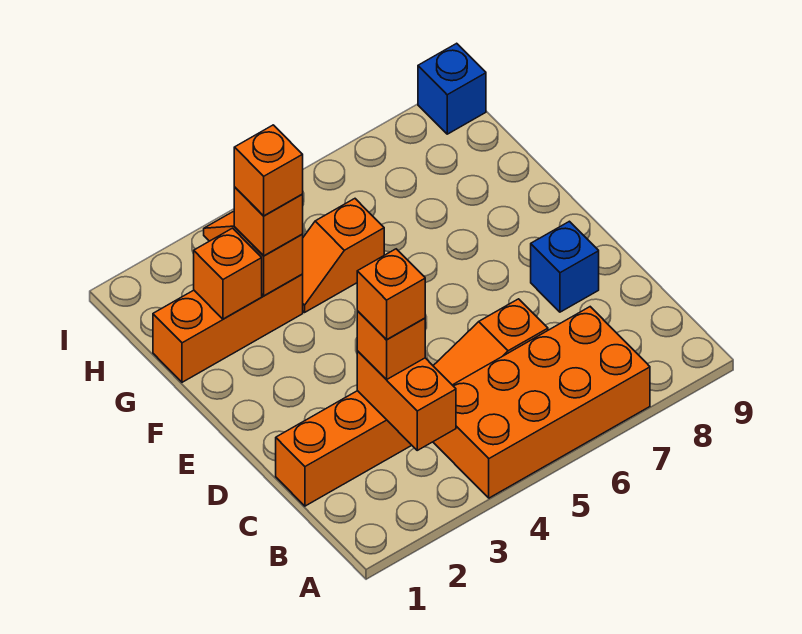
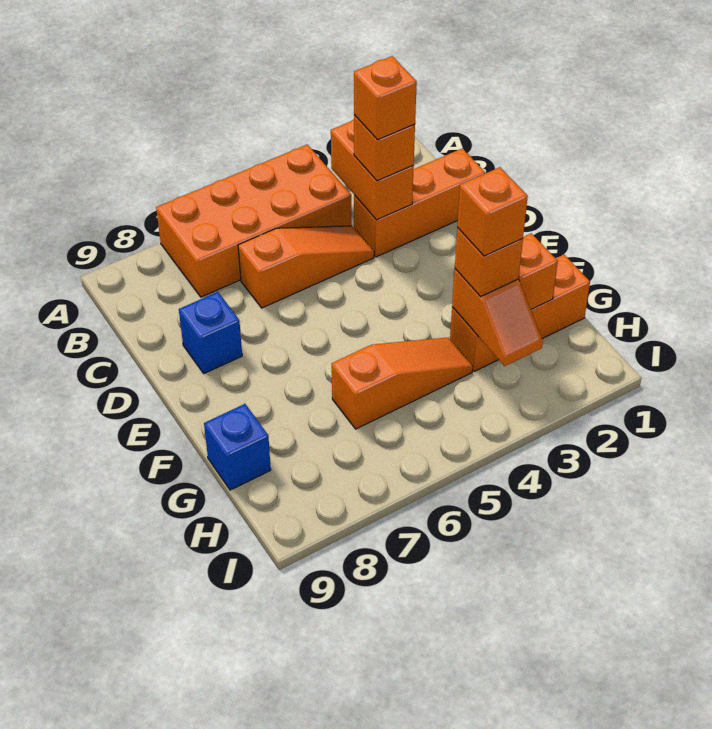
orange 1x2 slope [302,199,384,312] -> orange 1x3 slope [332,338,473,429]
blue 1x1 brick [418,43,486,134] -> blue 1x1 brick moved to [204,404,271,490]

